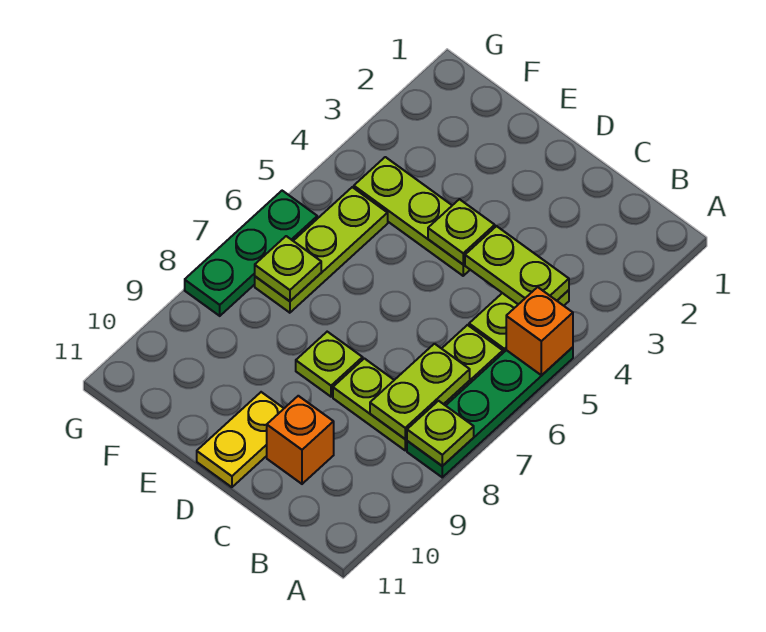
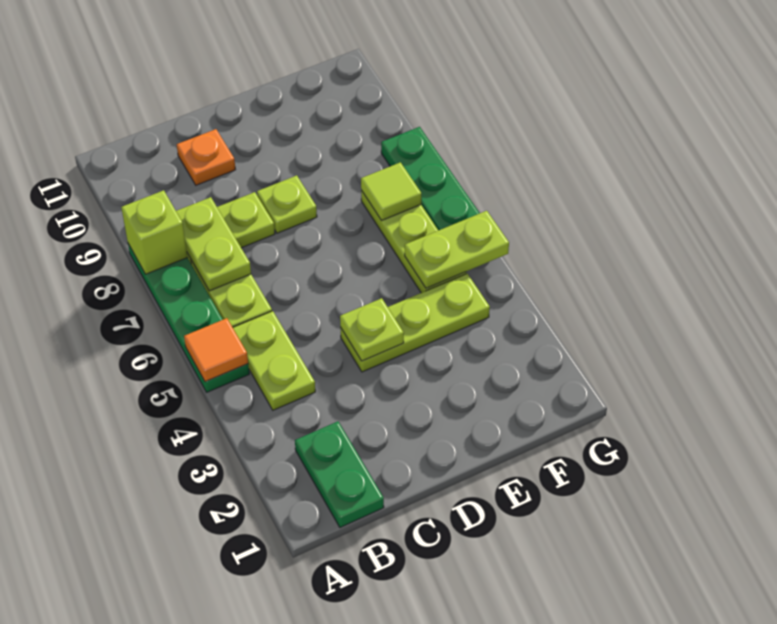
orange 1x1 brick [506,287,573,375] -> orange 1x1 tile [184,318,248,382]
lime 1x1 plate [407,401,474,466] -> lime 1x1 brick [121,190,187,274]
none -> green 1x2 plate [295,421,384,527]
lime 1x2 plate [465,226,569,304] -> lime 1x2 plate moved to [405,211,509,288]
orange 1x1 brick [267,396,334,484] -> orange 1x1 plate [177,129,236,185]
yellow 1x2 plate [197,392,284,487] -> none
lime 1x1 plate [255,236,321,301] -> lime 1x1 tile [361,162,421,220]

